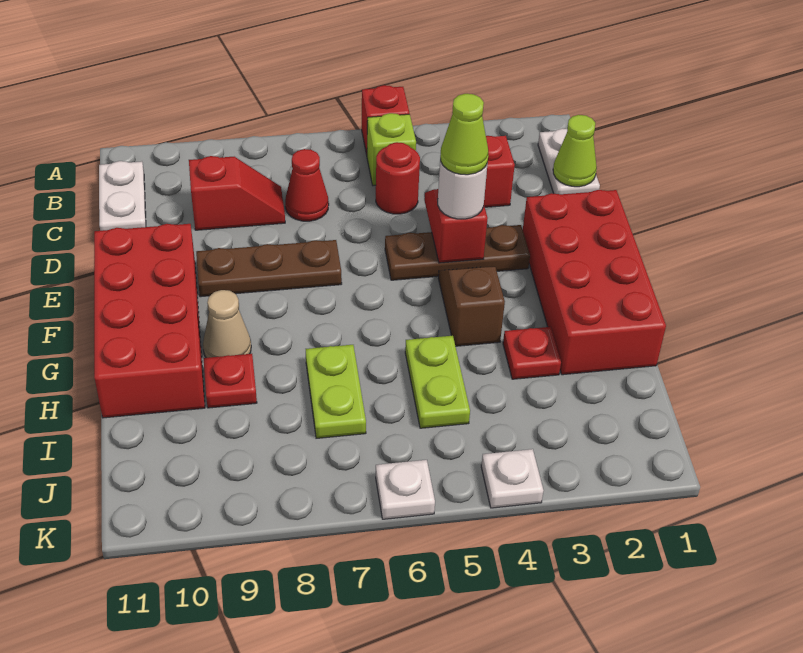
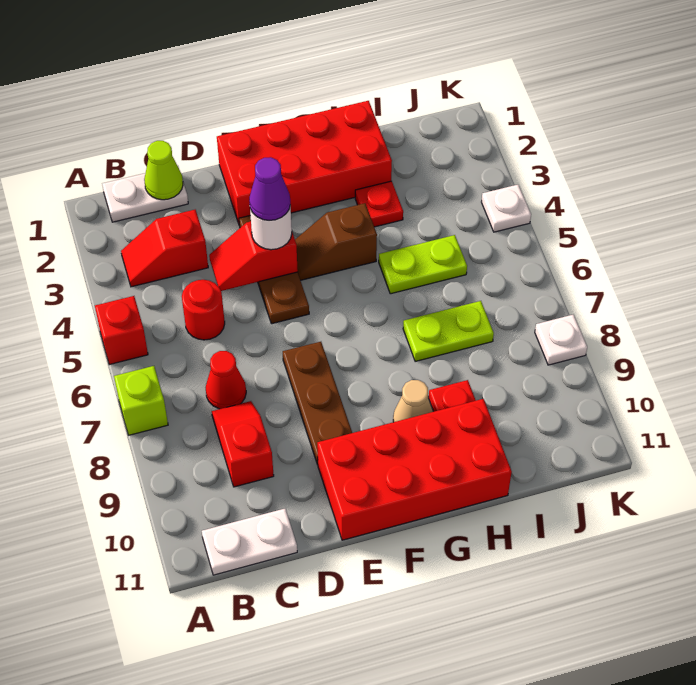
lime 1x1 brick [367,113,416,186] -> lime 1x1 brick moved to [114,366,168,435]
lime 1x1 cone [440,94,488,175] -> purple 1x1 cone [249,157,290,221]
white 1x1 plate [376,460,435,519] -> white 1x1 plate moved to [535,315,587,365]

